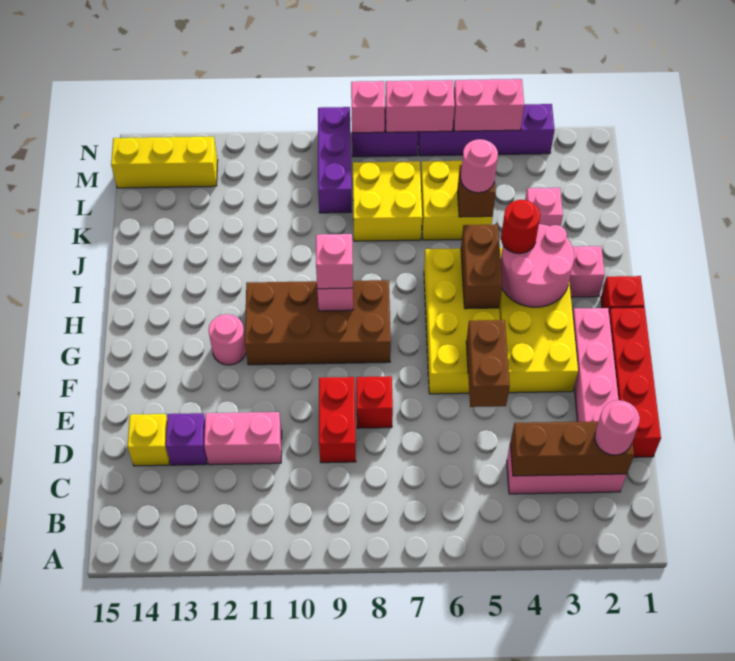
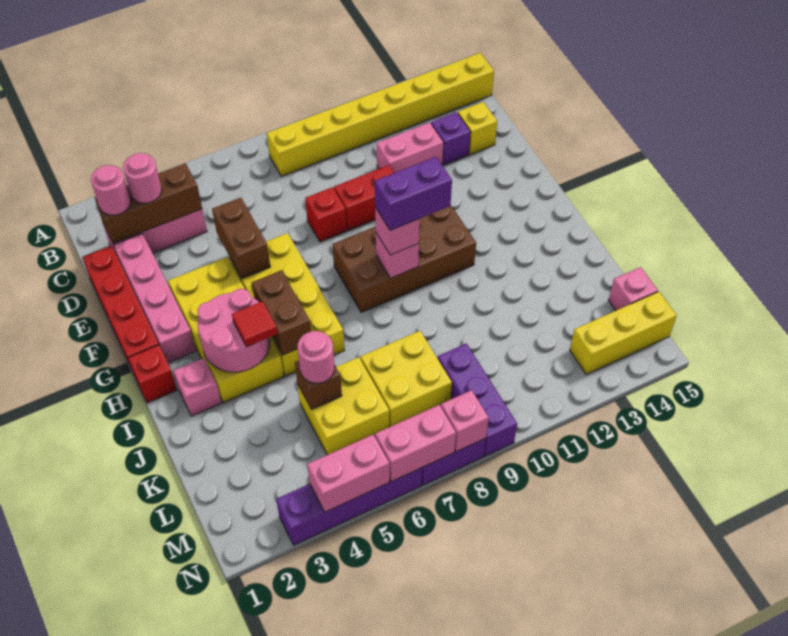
none -> yellow 1x8 brick [267,53,494,176]
red 1x2 brick [319,377,356,463] -> red 1x2 brick turned to [334,165,394,231]
pink 1x1 round brick [209,314,246,365] -> pink 1x1 round brick moved to [123,153,162,203]
none -> purple 1x2 brick [375,157,452,230]
red 1x1 round brick [501,200,540,254] -> red 1x1 tile [232,301,278,347]
pink 1x1 brick [525,188,563,226] -> pink 1x1 brick moved to [608,267,658,310]

